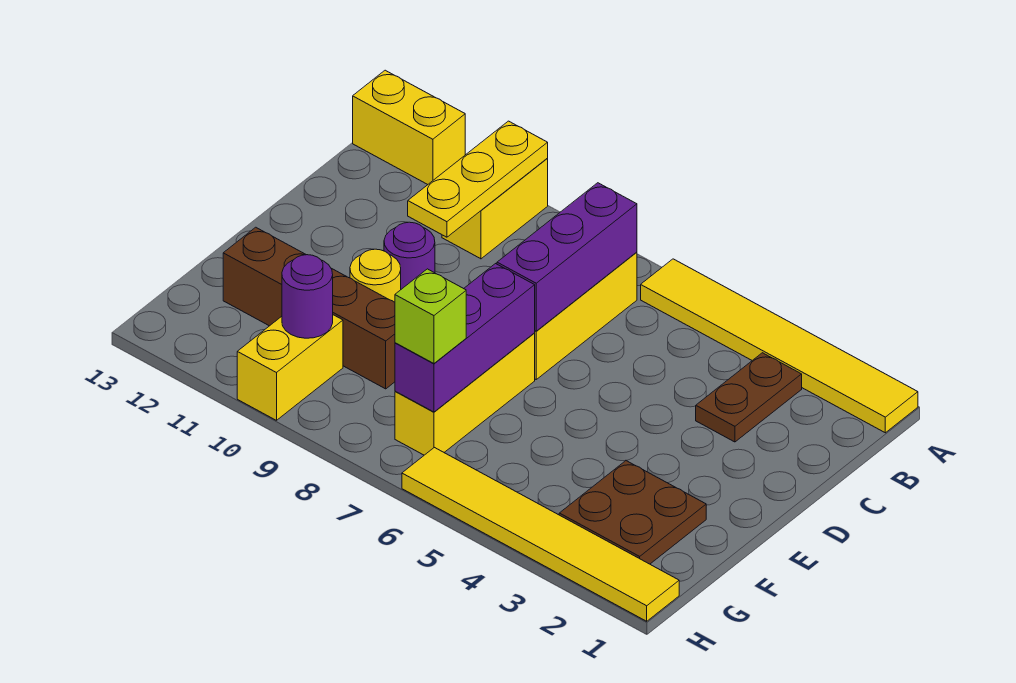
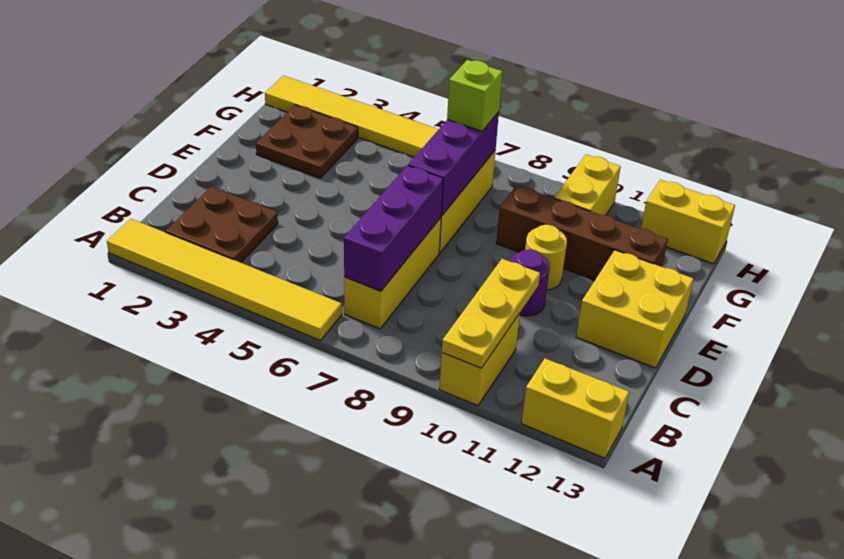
brown 1x2 plate [696,353,802,442] -> brown 2x2 plate [166,187,278,263]
none -> yellow 2x2 brick [576,250,693,368]
purple 1x1 round brick [282,255,333,338] -> none
none -> yellow 1x2 brick [641,180,735,264]

